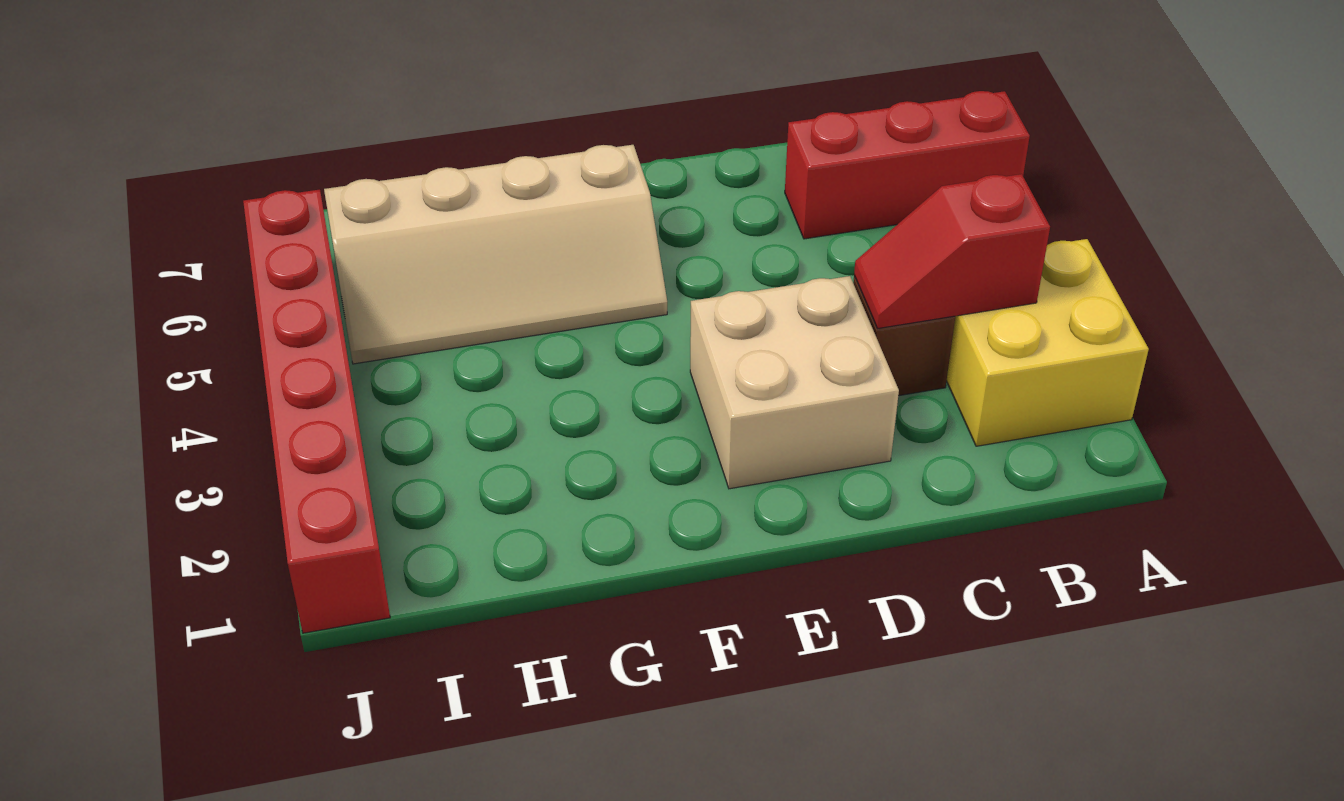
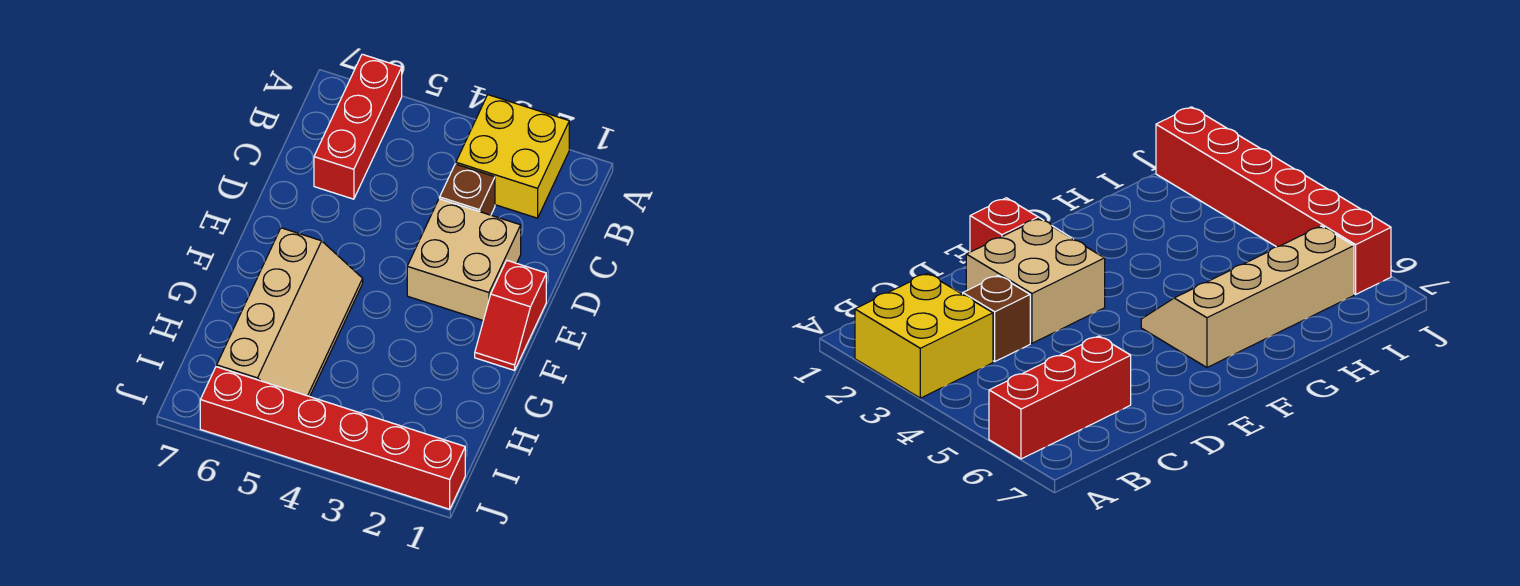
red 1x2 slope [854,174,1050,329] -> red 1x2 slope moved to [475,261,546,370]

